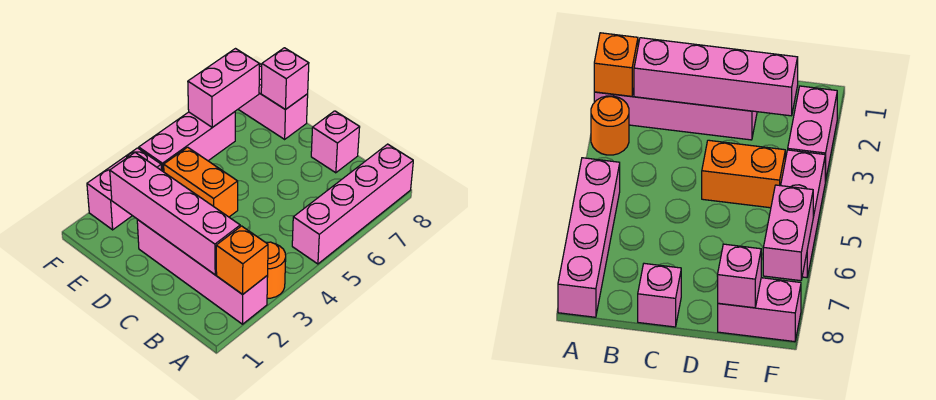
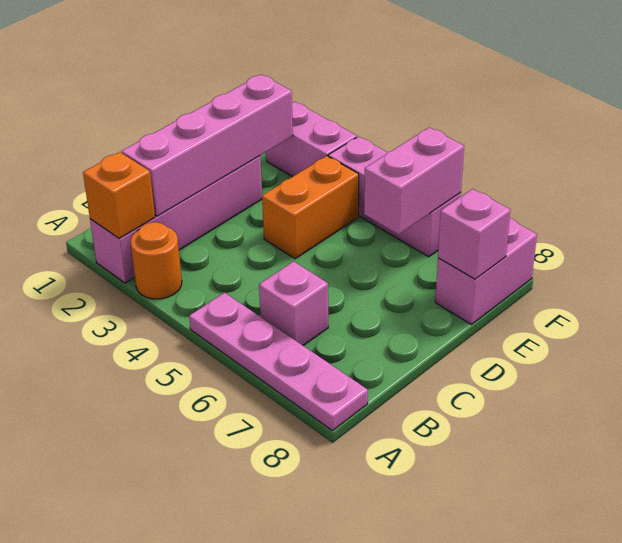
pink 1x4 brick [292,144,413,264] -> pink 1x4 plate [189,293,368,431]
pink 1x1 brick [311,111,360,173] -> pink 1x1 brick moved to [259,261,328,345]
pink 1x2 brick [188,49,259,127] -> pink 1x2 brick turned to [364,128,464,234]

